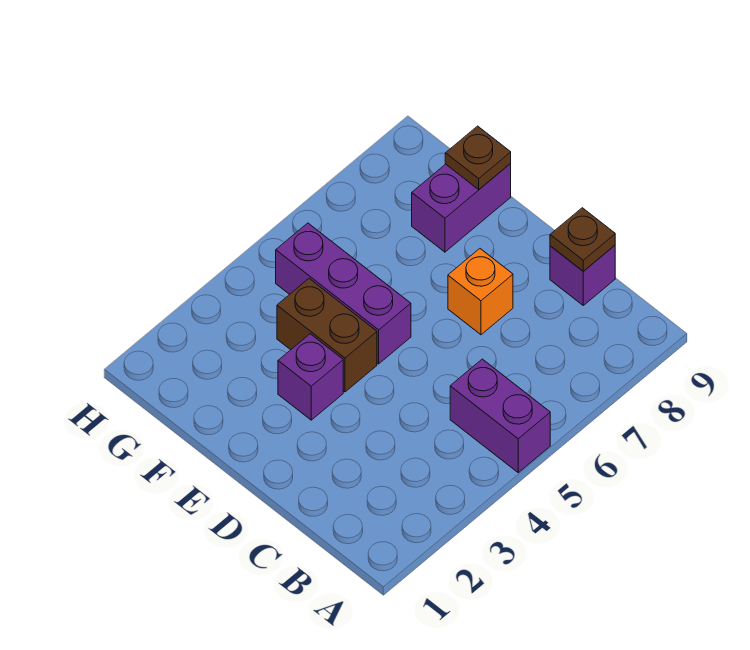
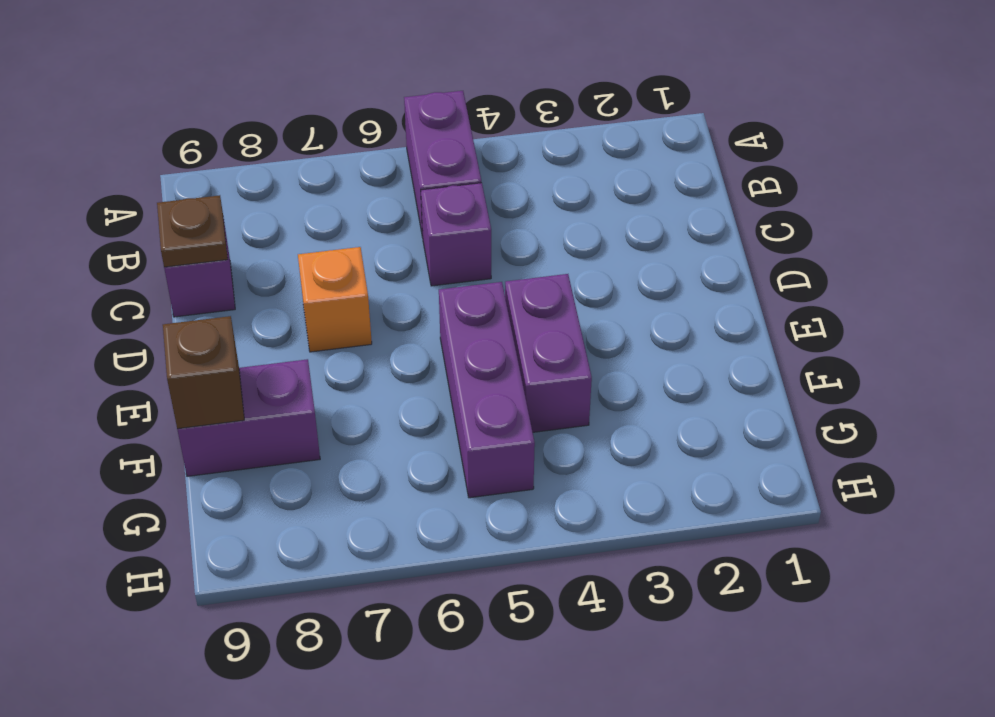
purple 1x1 brick [278,334,343,420] -> purple 1x1 brick moved to [421,183,491,286]
brown 1x2 brick [277,279,377,392] -> purple 1x2 brick [505,274,592,432]
brown 1x1 plate [445,126,511,189] -> brown 1x1 brick [163,316,244,429]

